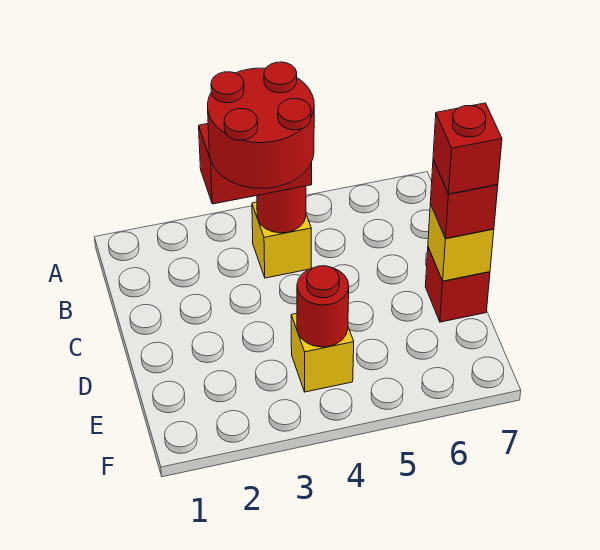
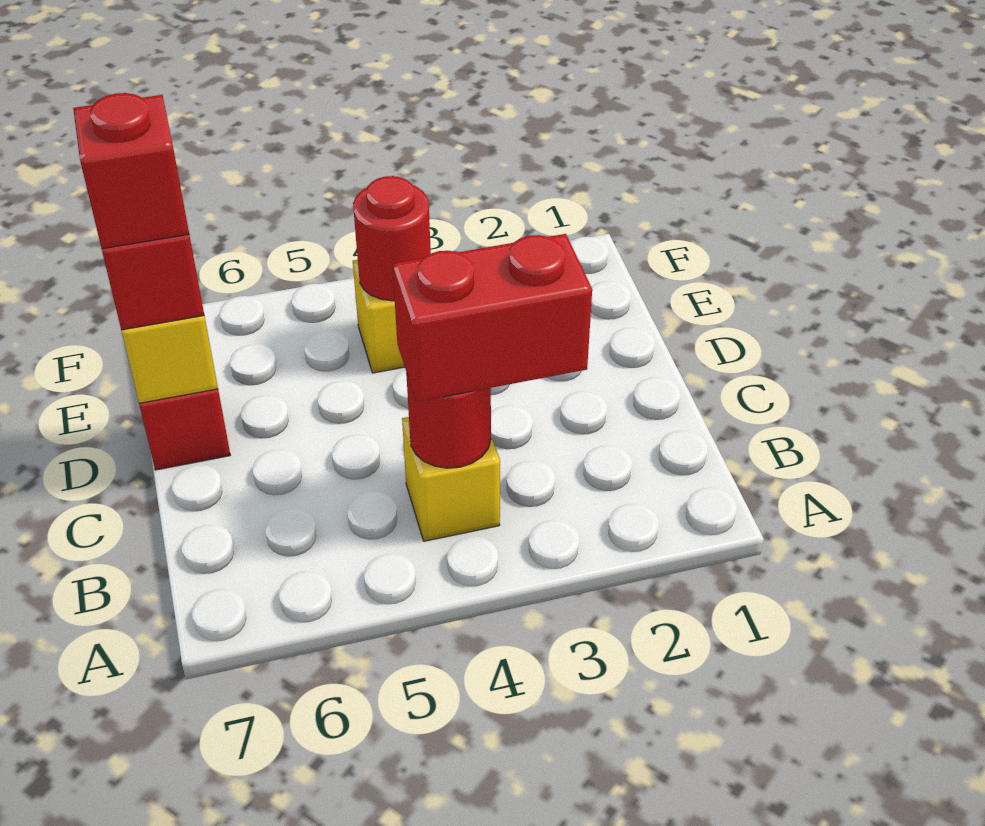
red 2x2 round brick [208,62,314,188] -> none

